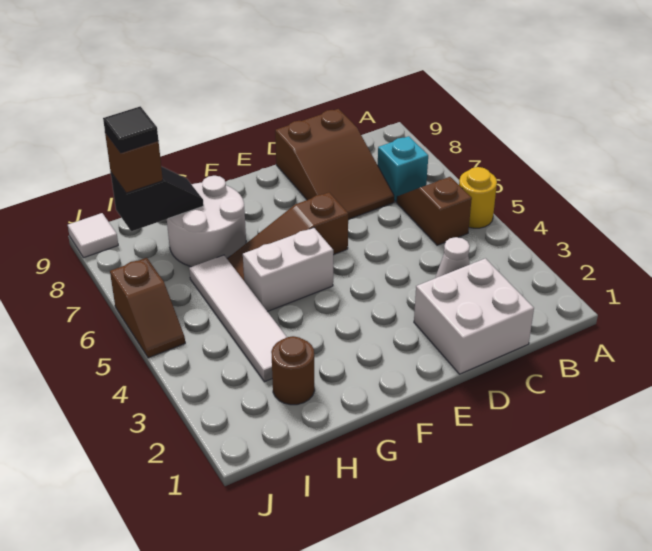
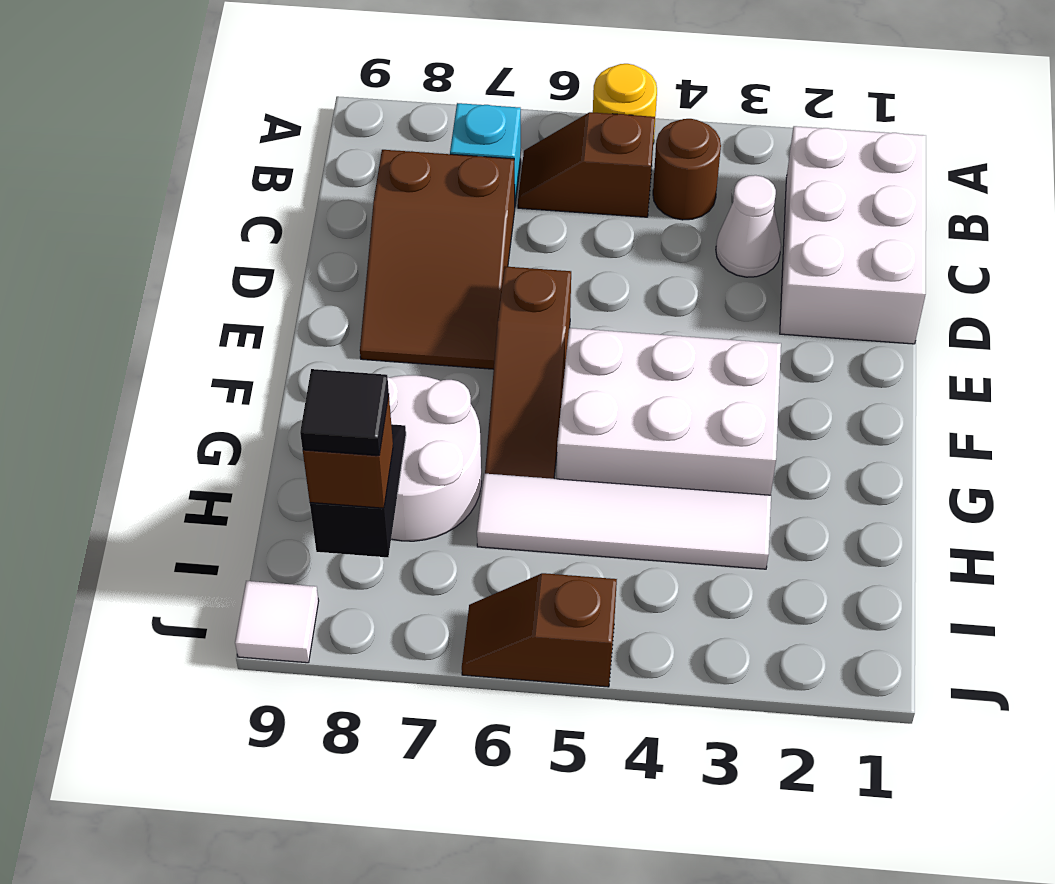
white 2x2 brick [414,258,534,374] -> white 2x3 brick [780,126,926,344]
brown 2x3 slope [275,109,394,219] -> brown 2x3 slope turned to [360,150,515,369]
white 1x2 brick [243,228,333,312] -> white 2x3 brick [557,328,781,495]
brown 1x1 round brick [271,336,315,405] -> brown 1x1 round brick moved to [653,119,721,220]
brown 1x2 slope [110,258,185,358] -> brown 1x2 slope turned to [462,573,617,687]

